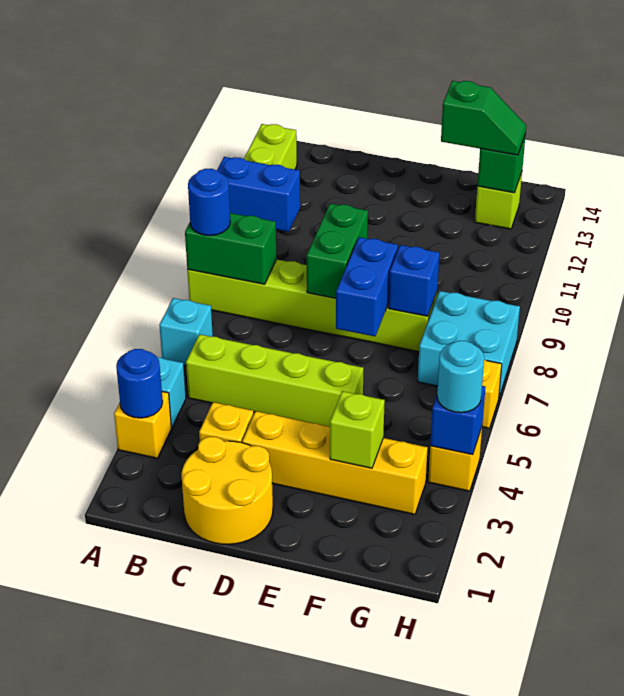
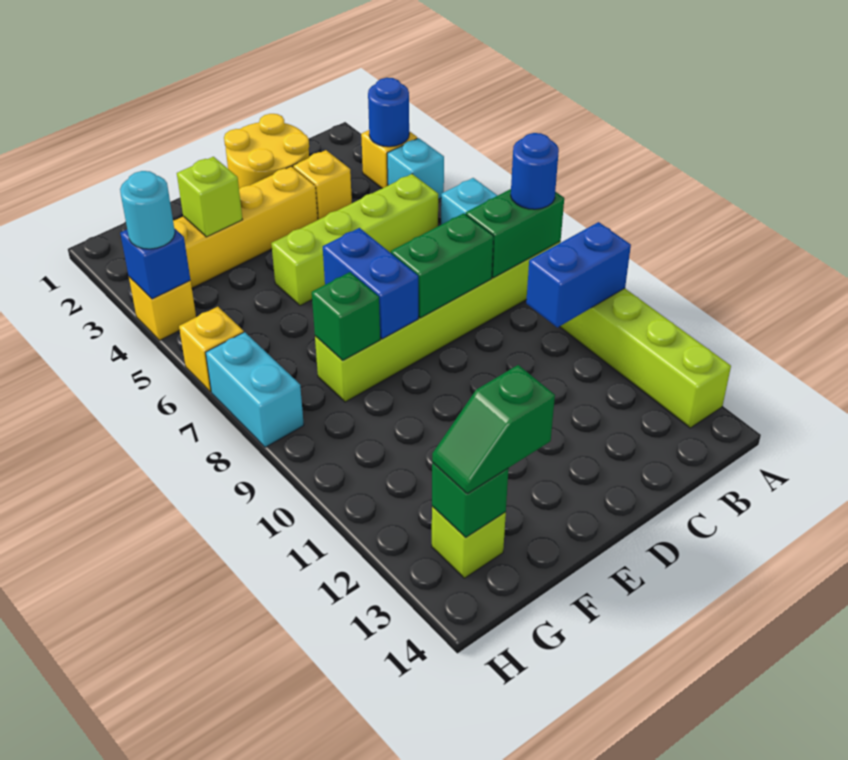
green 1x2 brick [307,204,368,298] -> green 1x2 brick turned to [391,213,494,318]
blue 1x1 brick [389,245,439,316] -> green 1x1 brick [312,272,380,360]
cyan 2x2 brick [418,291,520,397] -> cyan 1x2 brick [206,332,304,447]

